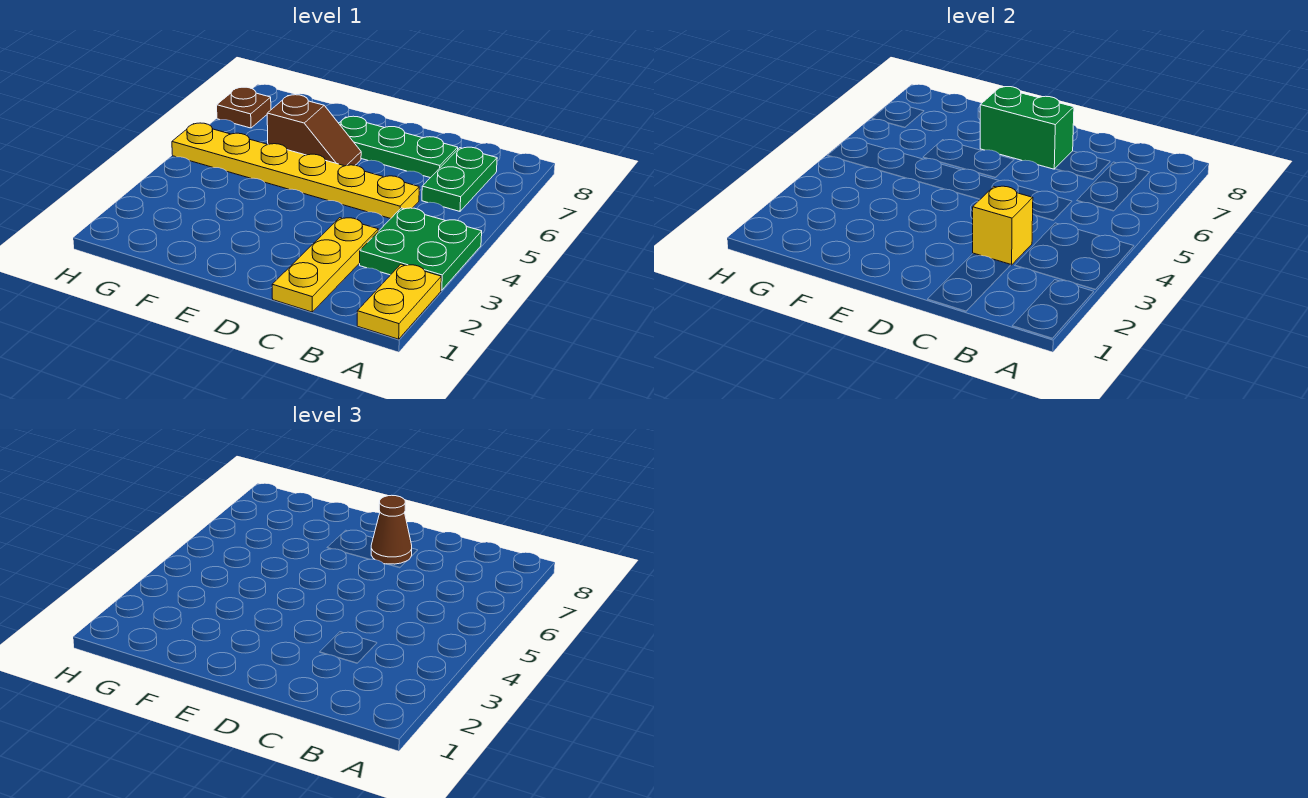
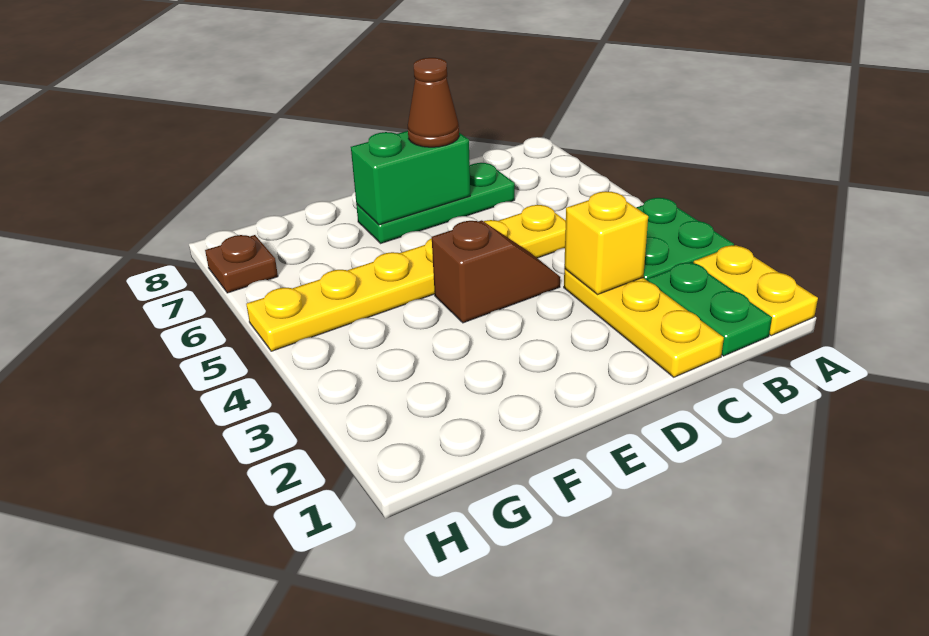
green 1x2 plate [422,147,497,211] -> green 1x2 plate moved to [647,262,772,356]
brown 1x2 slope [267,95,361,166] -> brown 1x2 slope moved to [432,220,560,323]

